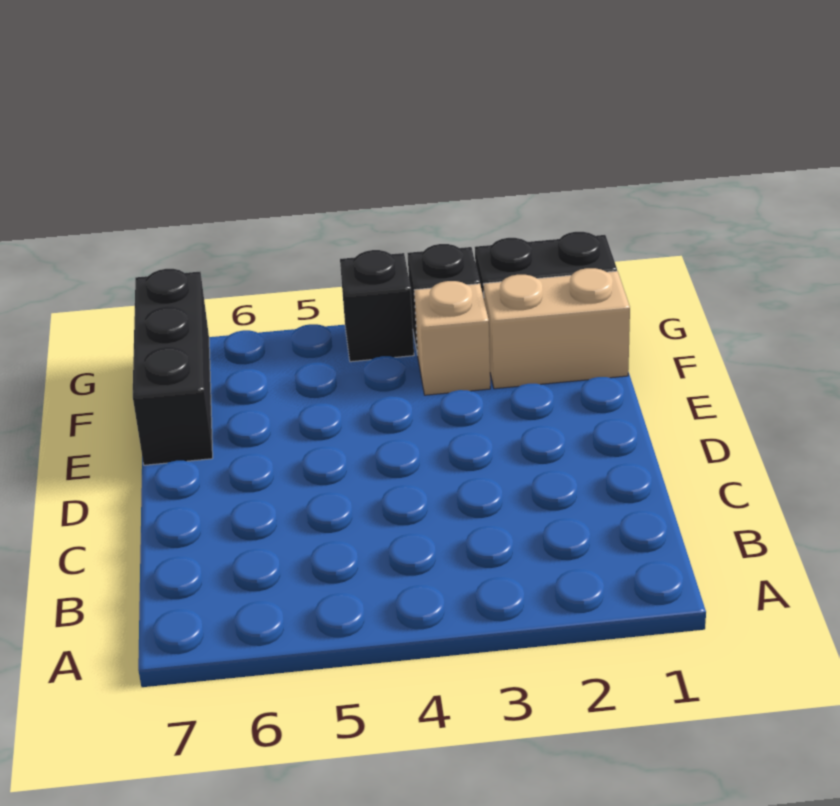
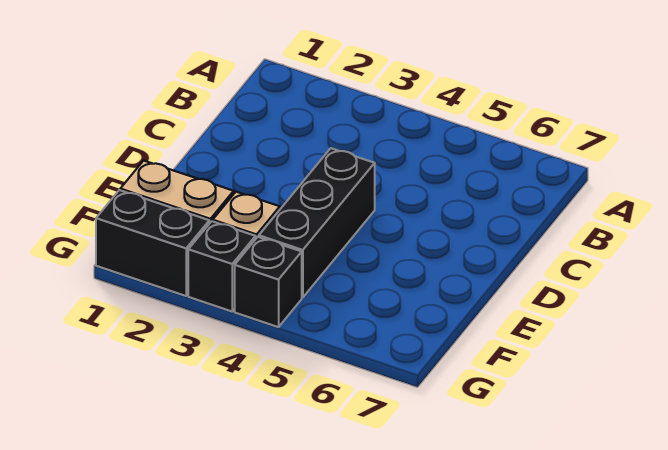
black 1x3 brick [133,269,213,465] -> black 1x3 brick moved to [259,148,375,298]

